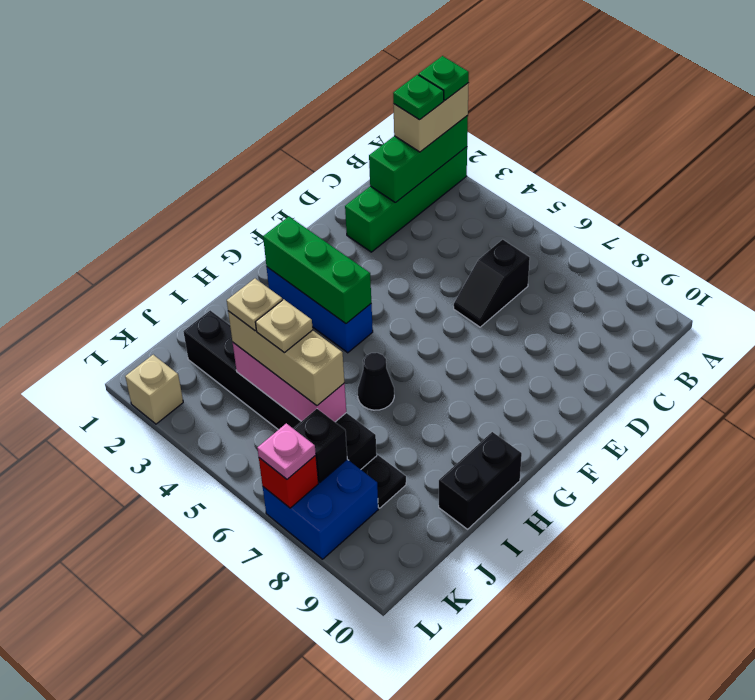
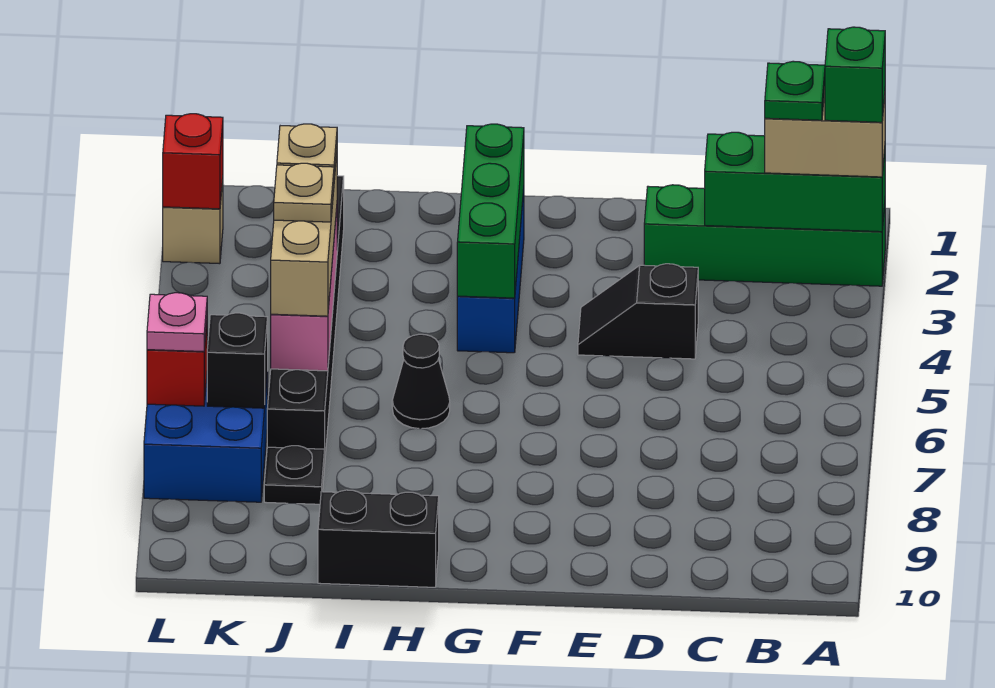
green 1x1 plate [419,56,469,100] -> green 1x1 brick [825,27,885,122]
black 1x2 slope [454,240,530,327] -> black 1x2 slope moved to [578,264,698,359]
none -> red 1x1 brick [163,114,223,209]

